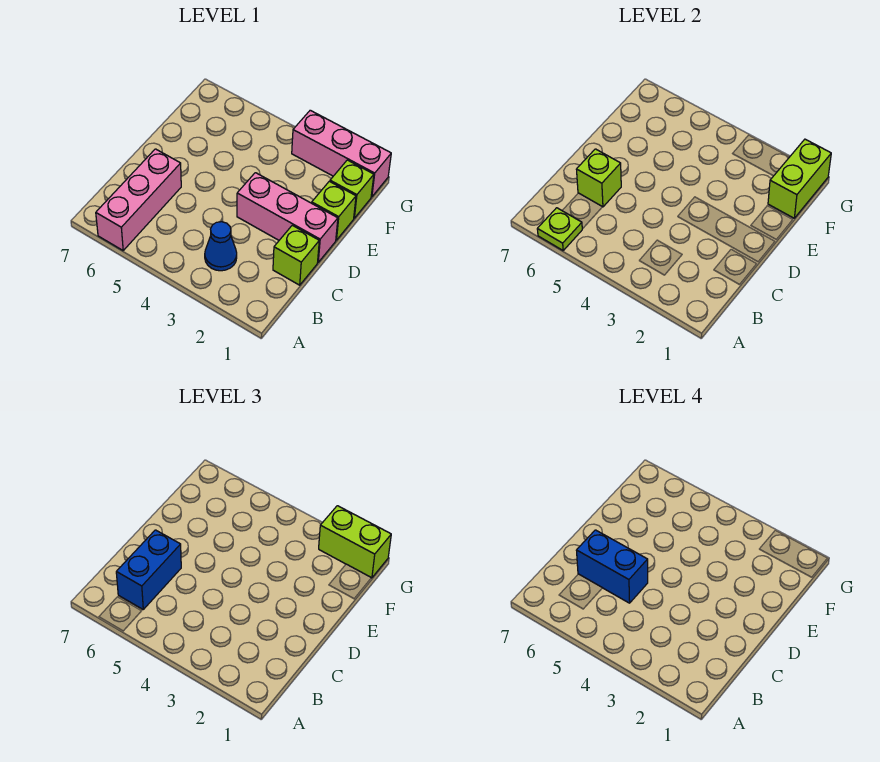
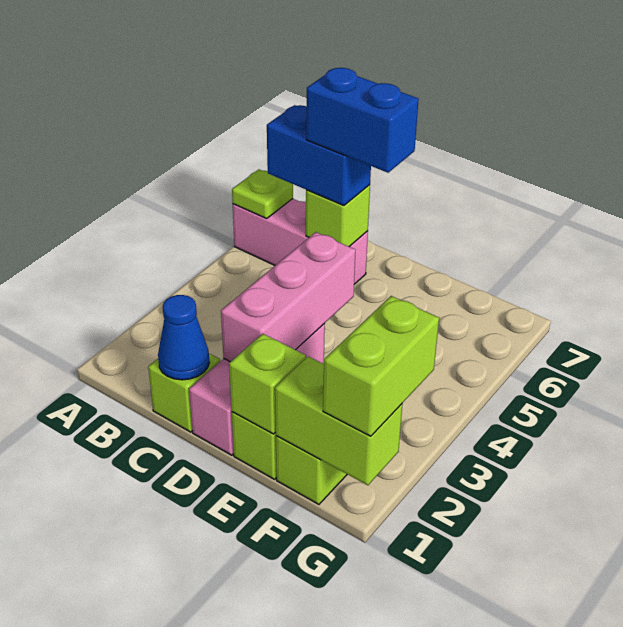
blue 1x1 cone [205,222,237,271] -> blue 1x1 cone moved to [158,295,209,380]
blue 1x2 brick [576,530,648,603] -> blue 1x2 brick turned to [306,68,419,173]
none -> lime 1x1 brick [229,334,306,434]
pink 1x3 brick [292,110,391,197] -> pink 1x3 brick moved to [221,232,356,362]

